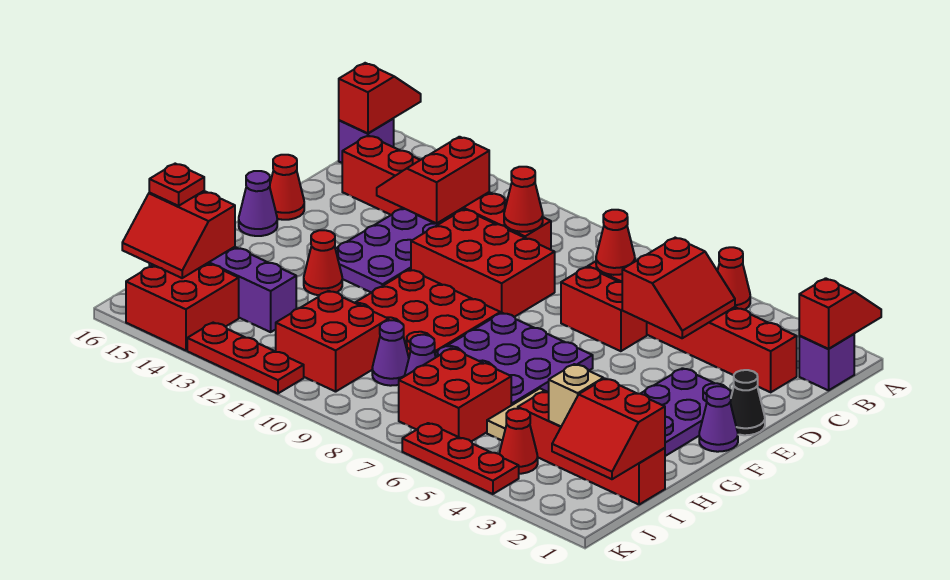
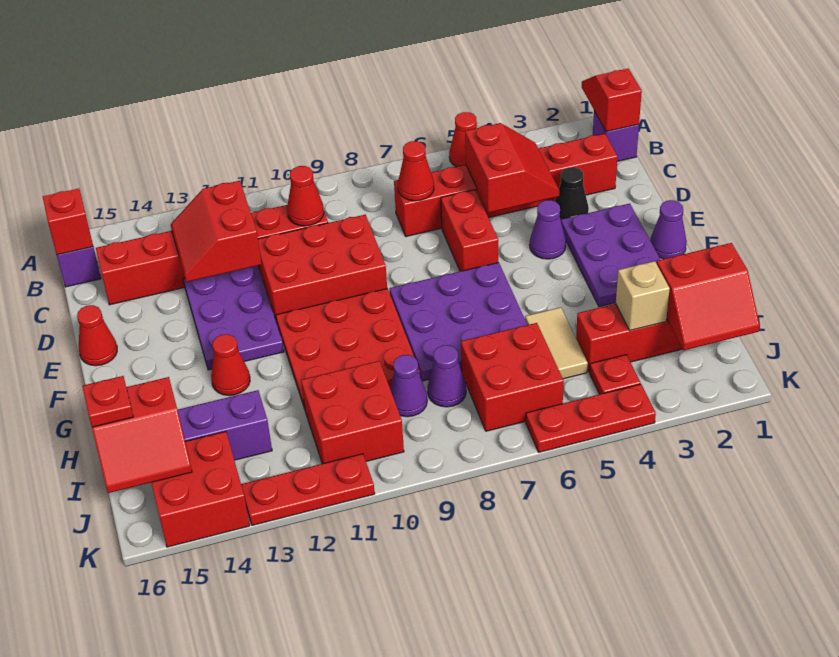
red 1x2 brick [561,267,647,351] -> red 1x2 brick turned to [441,190,498,271]
black 1x1 cone [730,370,765,435] -> black 1x1 cone moved to [555,167,589,219]
purple 1x1 cone [239,171,277,236] -> purple 1x1 cone moved to [530,200,566,259]
red 1x1 cone [499,408,538,474] -> red 1x1 plate [590,355,641,394]

